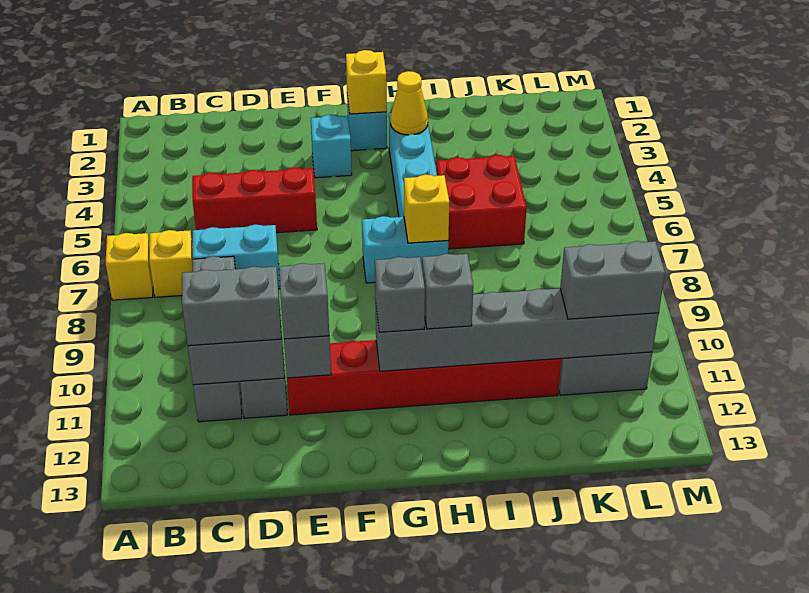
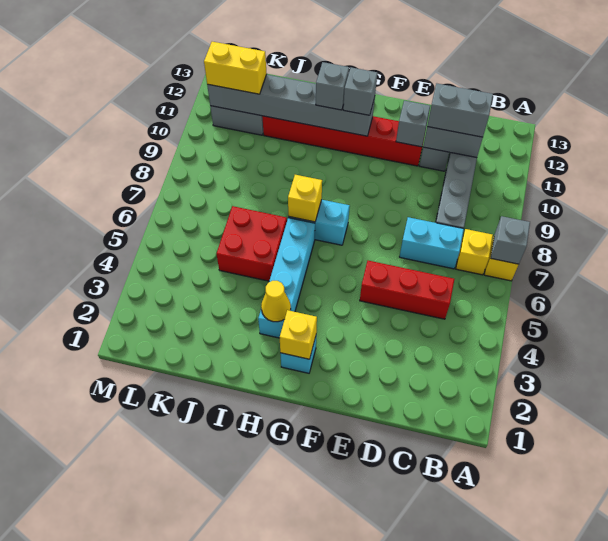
grey 1x1 brick [279,263,329,339] -> grey 1x1 brick moved to [491,216,530,264]
cyan 1x1 brick [311,114,352,178] -> none
grey 1x2 brick [560,241,665,319] -> yellow 1x2 brick [204,42,267,94]

